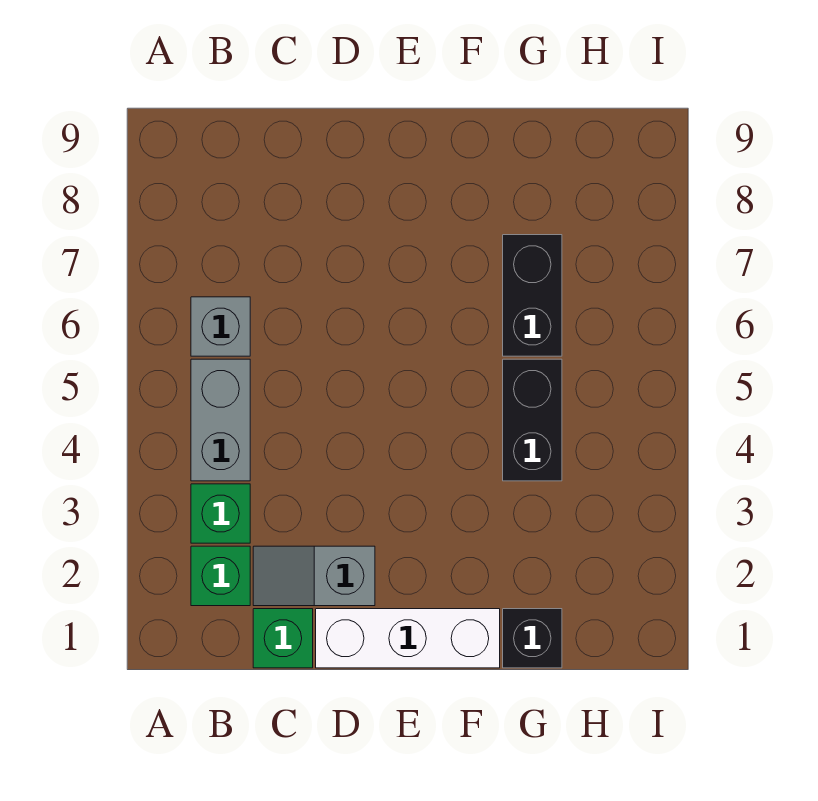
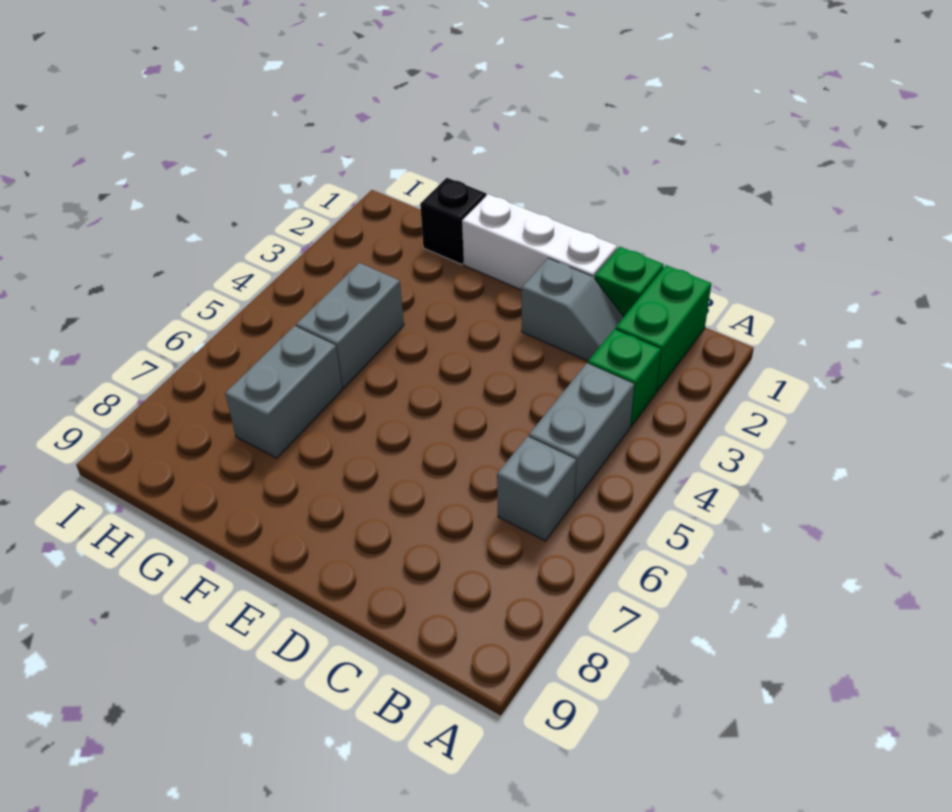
green 1x1 brick [191,546,250,606] -> green 1x2 brick [616,265,711,391]
black 1x2 brick [503,359,562,481] -> grey 1x2 brick [296,263,404,388]
black 1x2 brick [503,235,562,356] -> grey 1x2 brick [225,326,342,458]

